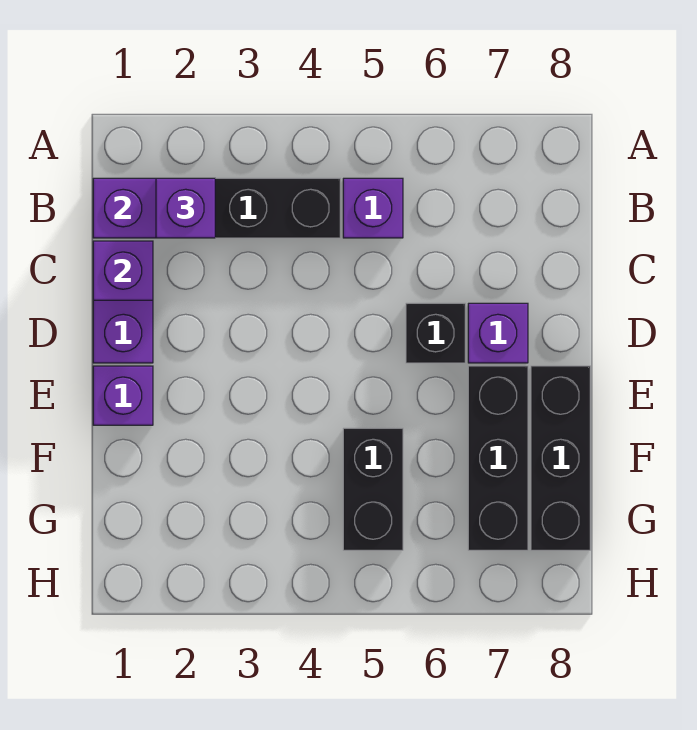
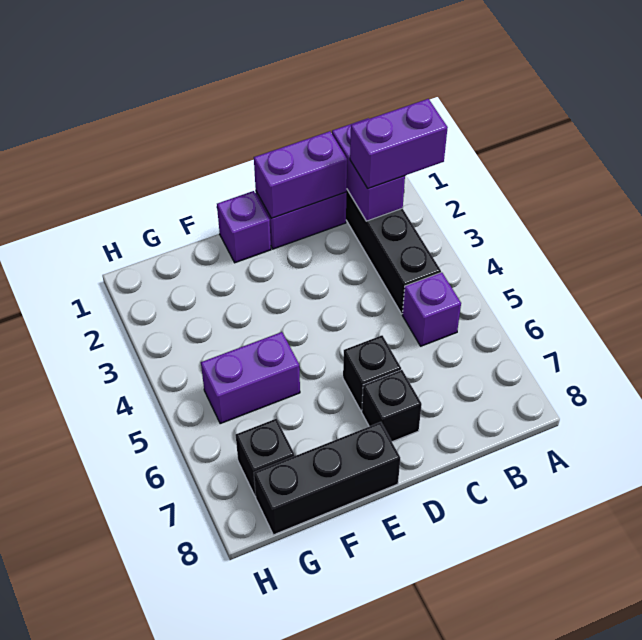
purple 1x1 brick [156,178,215,238] -> purple 1x2 brick [350,99,448,189]
purple 1x1 brick [93,241,153,300] -> purple 1x2 brick [254,131,347,218]
purple 1x1 brick [468,303,528,363] -> black 1x1 brick [362,370,422,442]
black 1x3 brick [468,366,528,550] -> black 1x1 brick [236,418,295,497]
black 1x2 brick [343,428,403,550] -> purple 1x2 brick [201,332,300,424]

